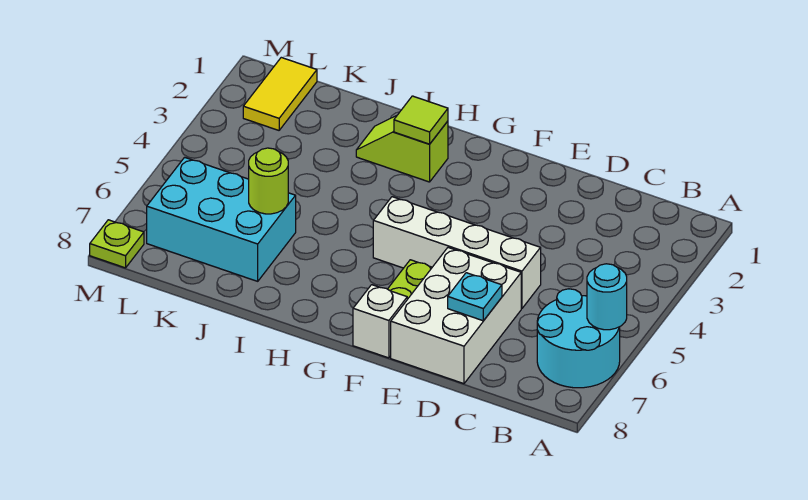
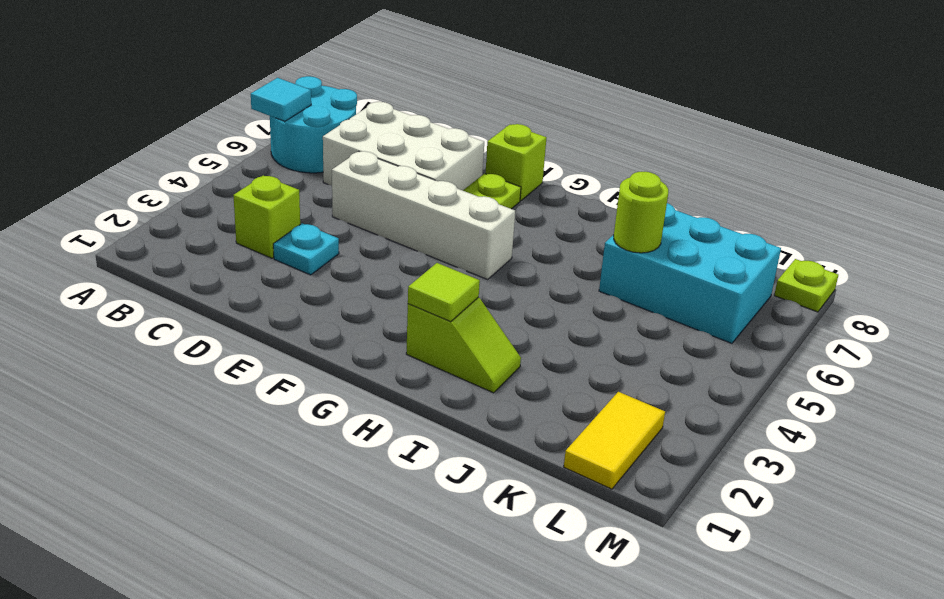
cyan 1x1 round brick [587,264,627,330] -> cyan 1x1 tile [251,78,311,122]
none -> lime 1x1 brick [233,176,300,258]
white 2x3 brick [391,248,521,384] -> white 2x3 brick turned to [323,102,484,191]
cyan 1x1 plate [448,273,502,321] -> cyan 1x1 plate moved to [273,223,339,275]
white 1x1 brick [353,285,407,358] -> lime 1x1 brick [485,124,547,201]

